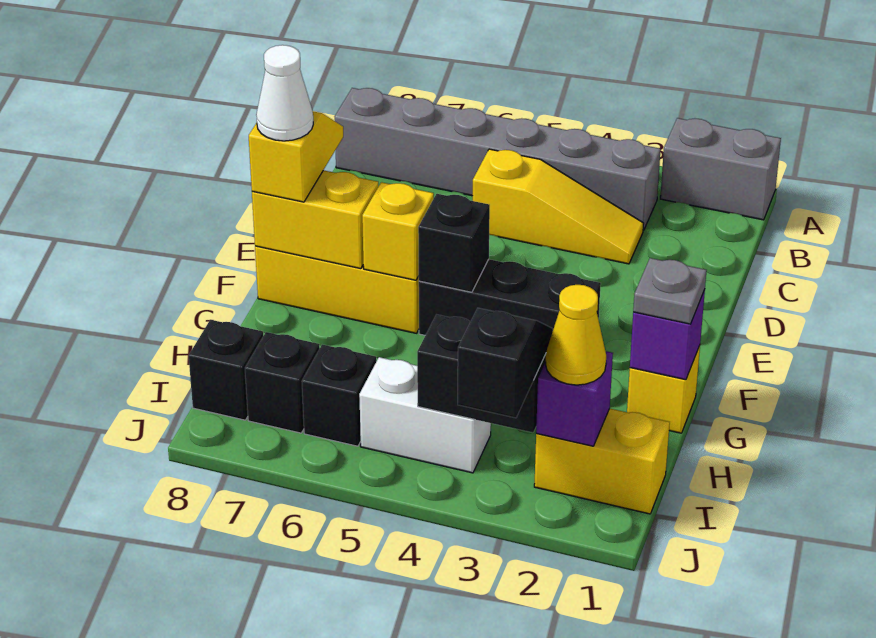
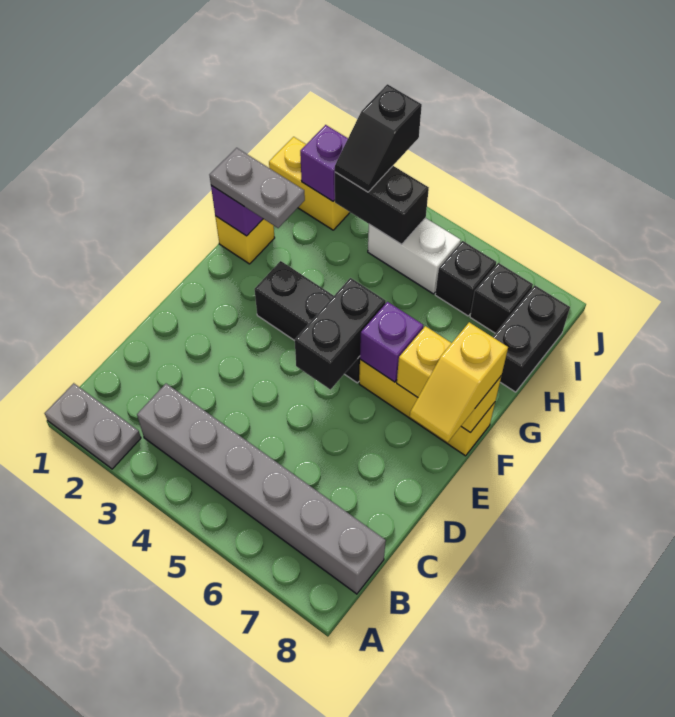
grey 1x2 brick [660,118,781,220] -> grey 1x2 plate [45,383,141,469]
yellow 1x3 slope [473,149,644,264] -> none
black 1x1 brick [418,194,490,292] -> black 1x2 brick [295,278,386,390]
yellow 1x1 brick [362,182,434,280] -> purple 1x1 brick [360,302,423,382]
white 1x1 cone [256,45,313,141] -> none
grey 1x1 plate [633,258,707,324] -> grey 1x2 plate [210,148,305,228]
yellow 1x1 cone [545,285,606,385] -> none
black 1x1 brick [189,320,263,420] -> black 1x2 brick [493,285,570,392]

